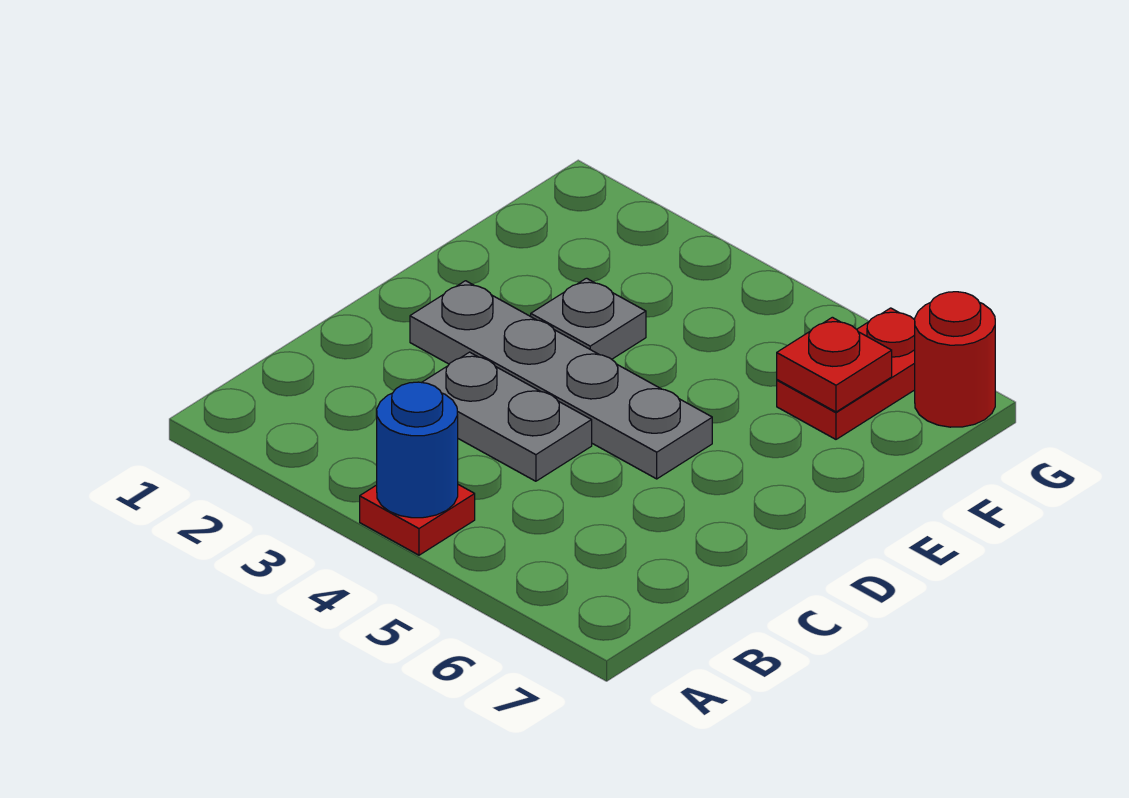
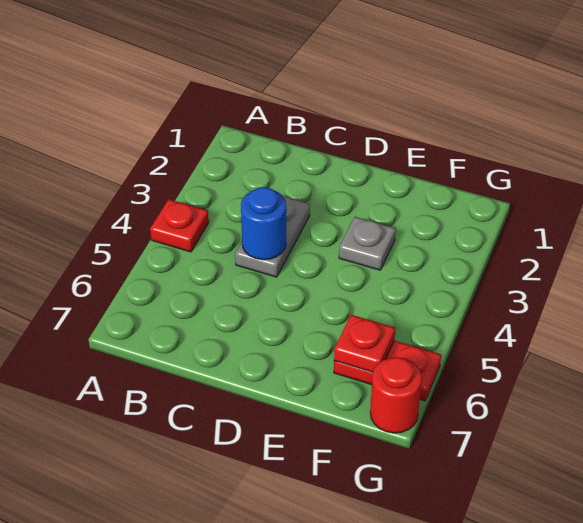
blue 1x1 round brick [377,382,458,518] -> blue 1x1 round brick moved to [241,187,286,260]
grey 1x4 plate [410,281,712,479] -> none

